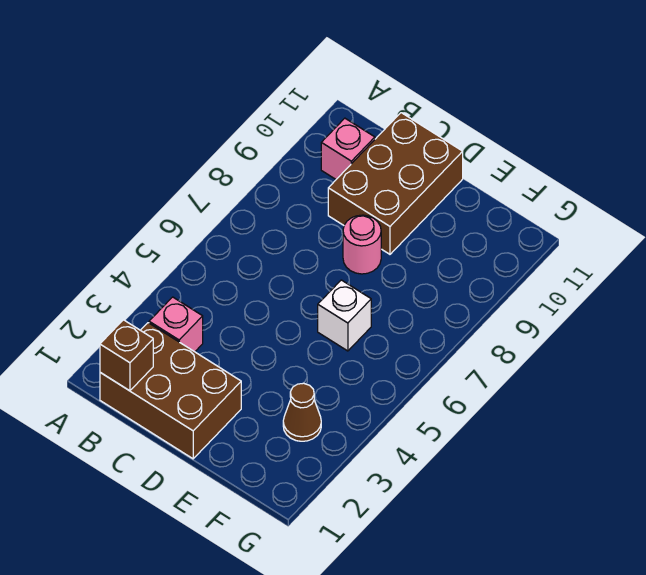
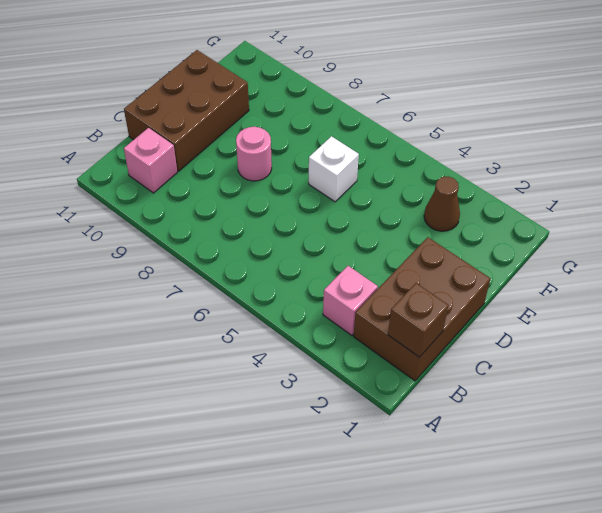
brown 2x3 brick [328,113,463,254] -> brown 2x3 brick turned to [124,50,249,171]

